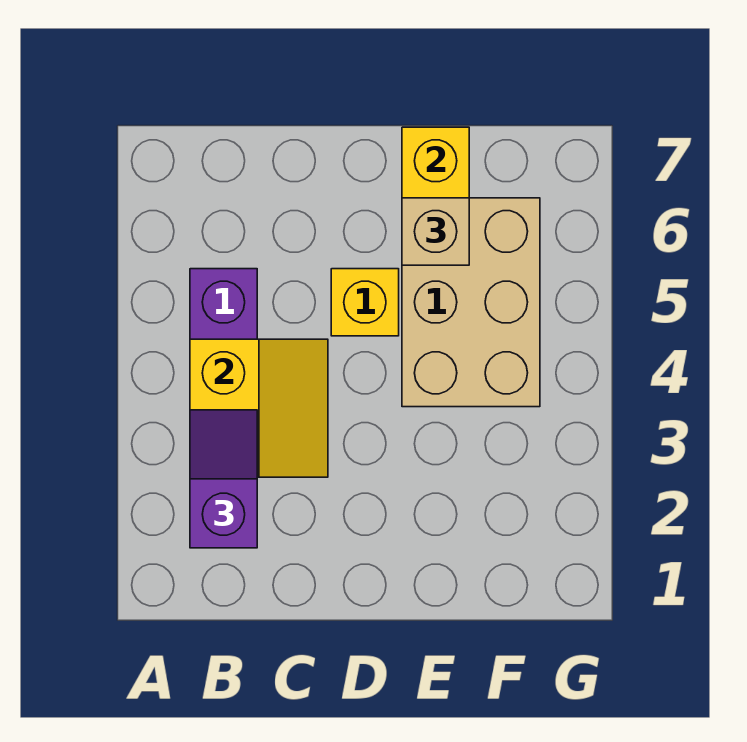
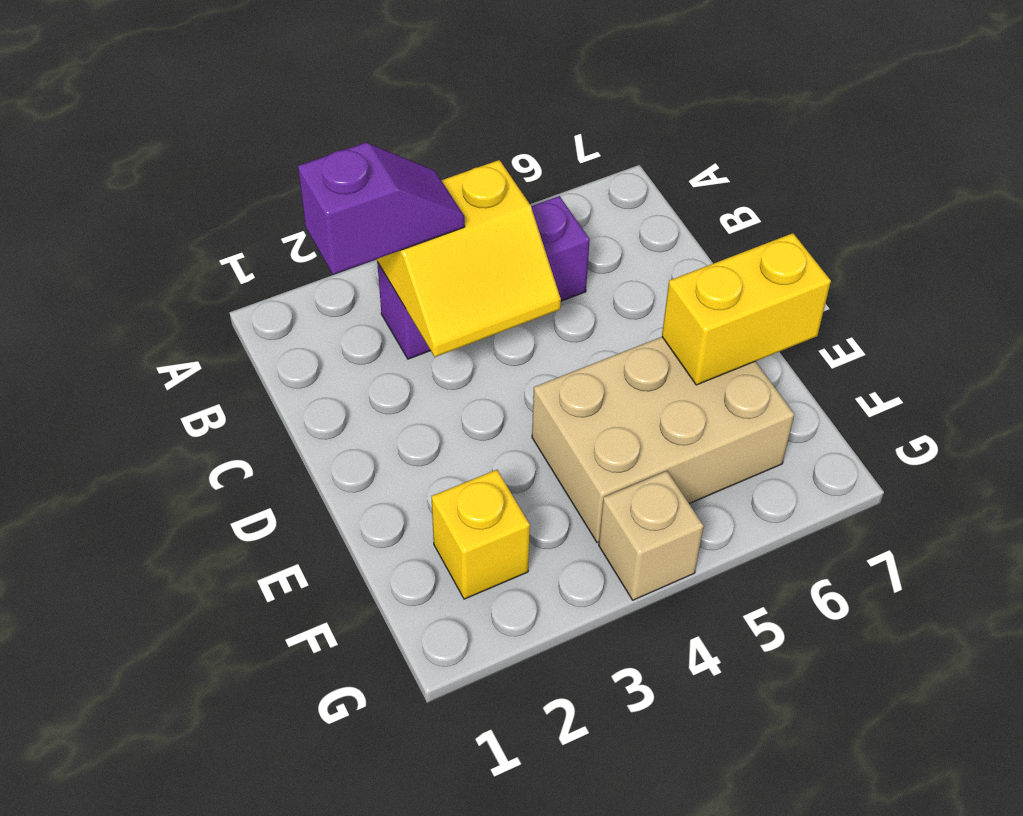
yellow 1x1 brick [331,269,399,336] -> yellow 1x1 brick moved to [431,470,530,599]
tan 1x1 brick [402,198,469,265] -> tan 1x1 brick moved to [599,471,704,600]

